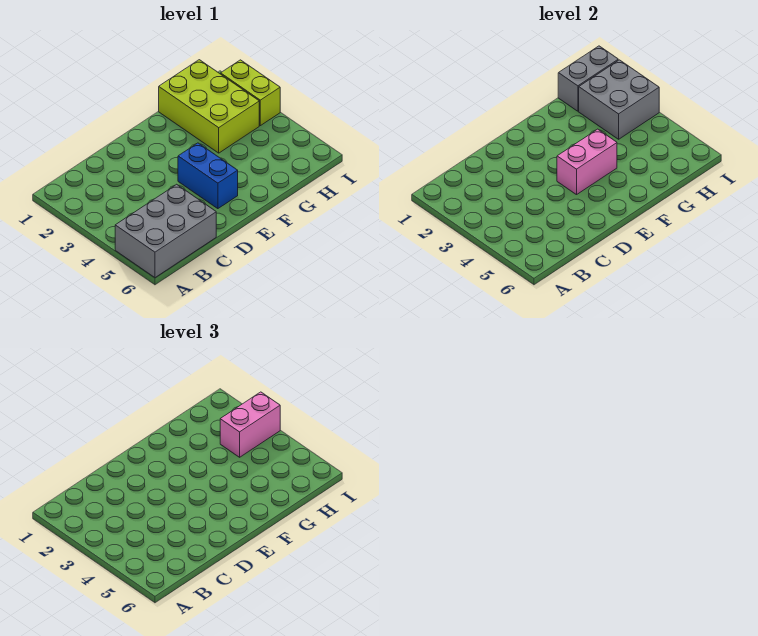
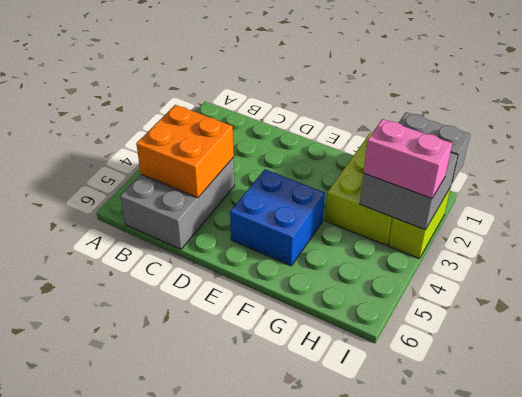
grey 2x3 brick [115,184,216,278] -> grey 2x3 brick turned to [120,157,235,249]
none -> orange 2x2 brick [136,105,234,198]
blue 1x2 brick [178,143,238,209] -> blue 2x2 brick [230,169,325,266]
pink 1x2 brick [557,129,617,195] -> none

